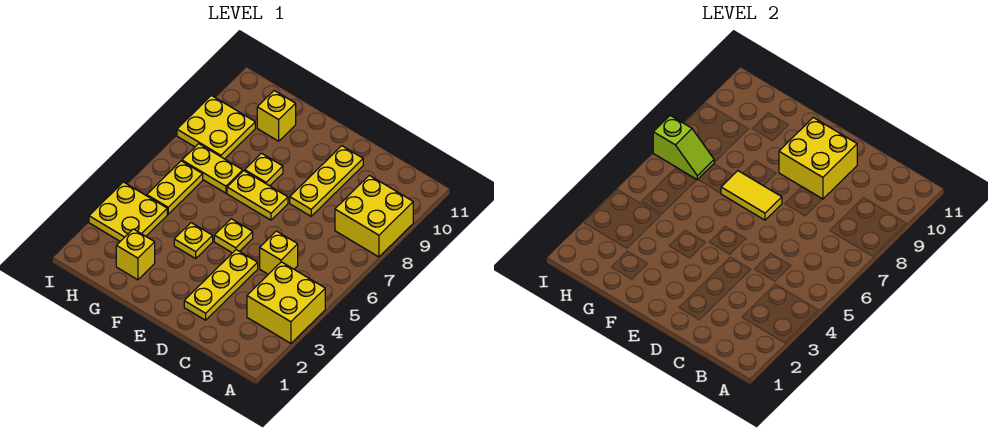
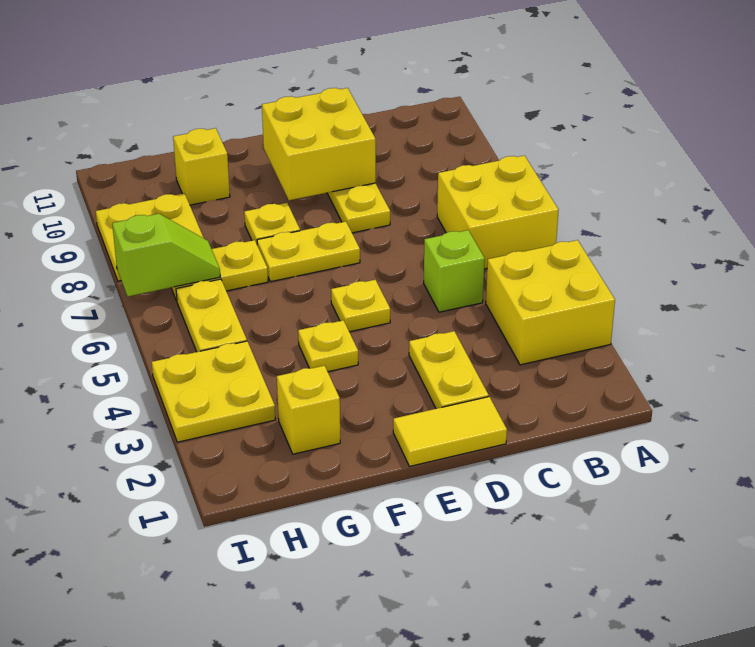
yellow 2x2 brick [335,175,413,257] -> yellow 2x2 brick moved to [437,155,559,269]
yellow 1x1 brick [260,231,298,274] -> lime 1x1 brick [424,230,485,312]
yellow 1x3 plate [184,250,258,320] -> yellow 1x2 plate [409,331,489,409]
yellow 1x2 tile [721,171,782,220] -> yellow 1x2 tile moved to [393,397,507,466]

